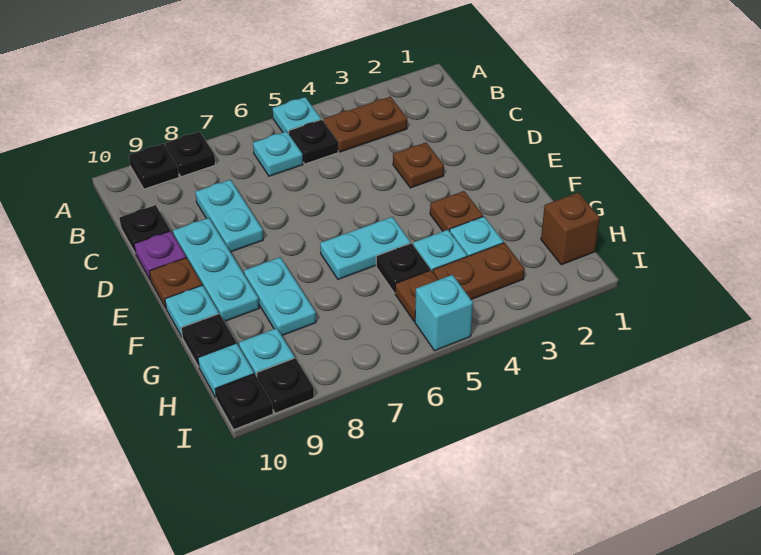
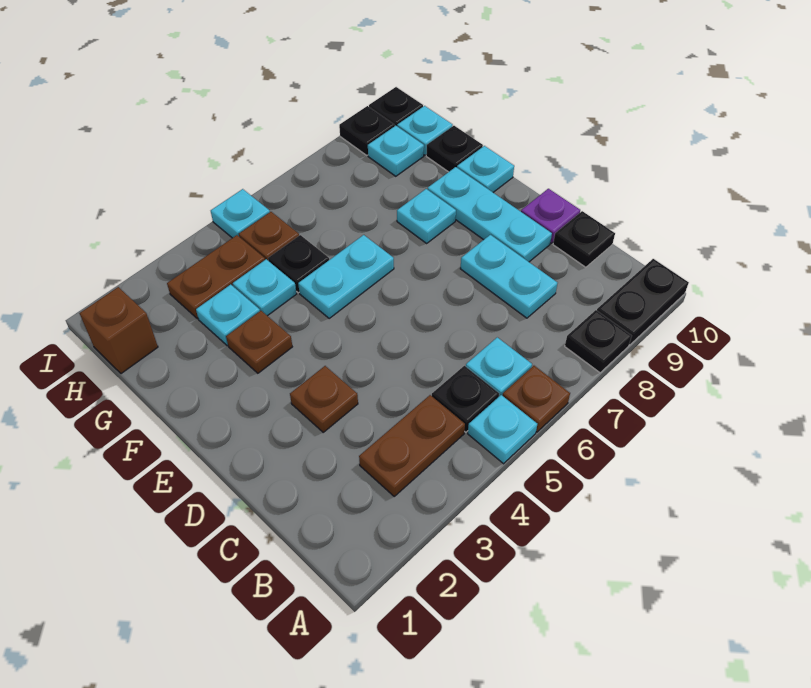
black 1x1 plate [129,144,179,189] -> black 1x2 plate [597,259,689,345]
brown 1x1 plate [149,258,202,308] -> brown 1x1 plate moved to [502,366,570,432]
cyan 1x2 plate [244,257,316,335] -> cyan 1x1 plate [397,189,456,243]
cyan 1x1 brick [415,275,473,351] -> cyan 1x1 plate [211,189,270,238]

